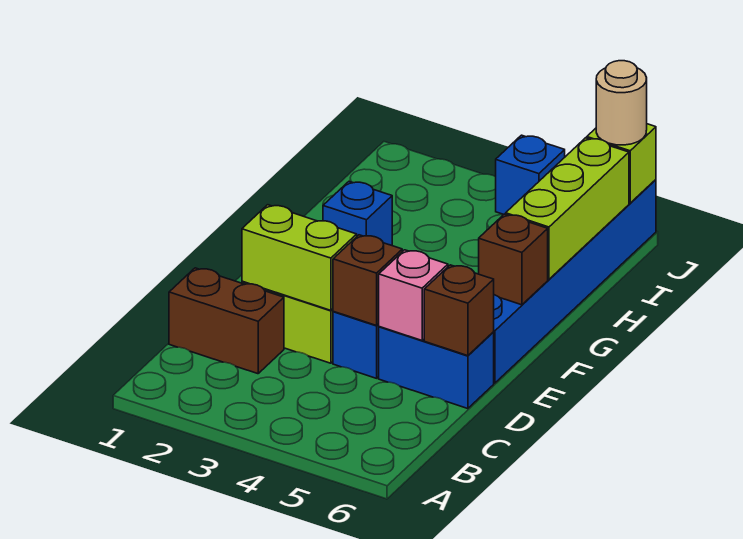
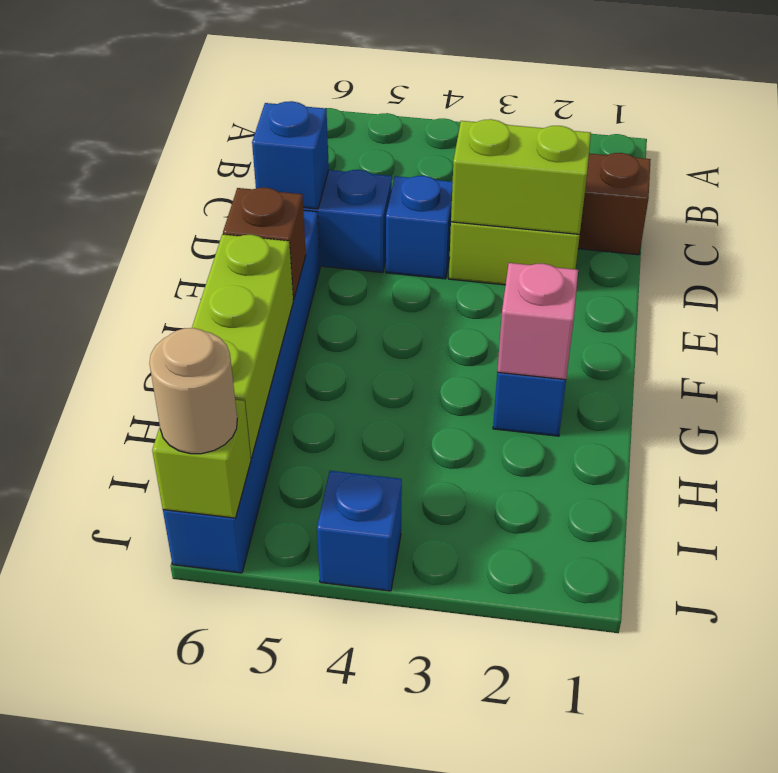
brown 1x1 brick [333,235,402,325] -> none
pink 1x1 brick [379,250,448,340] -> pink 1x1 brick moved to [497,263,578,380]
brown 1x1 brick [424,265,494,356] -> blue 1x1 brick [252,101,329,209]

